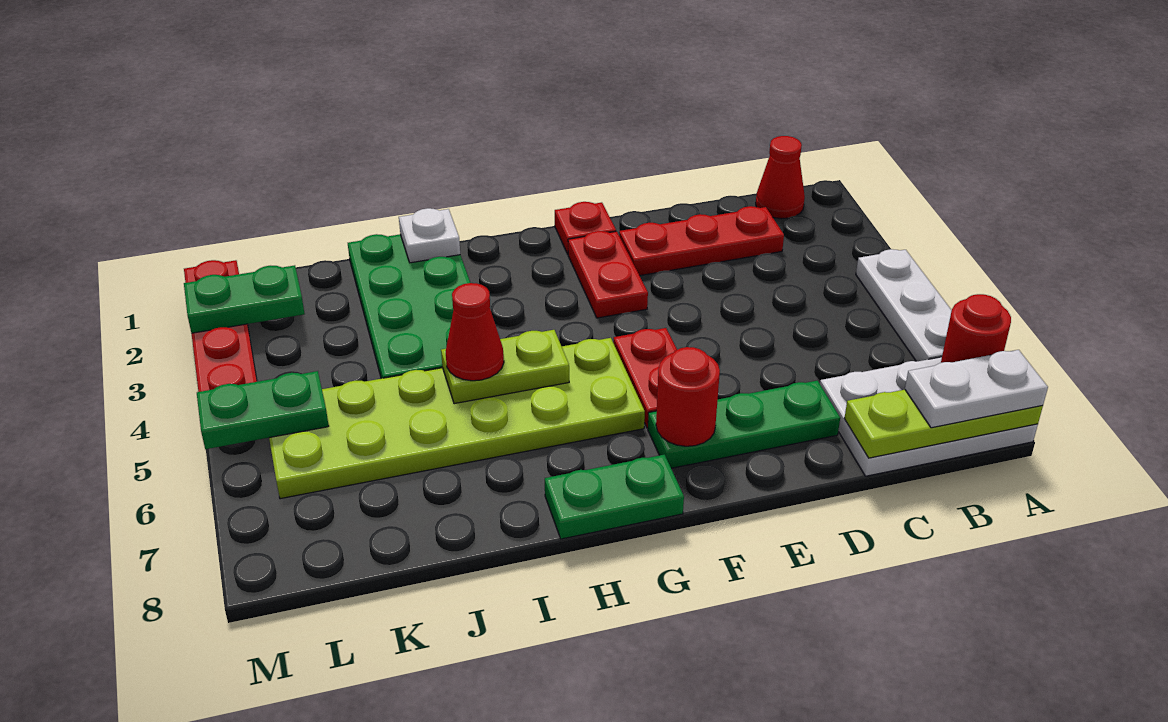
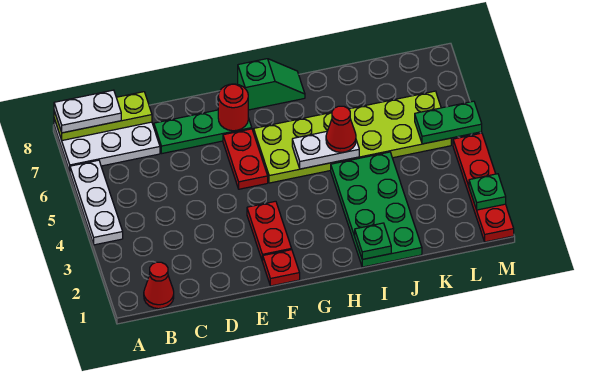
red 1x1 round brick [941,294,1011,363] -> none
red 1x3 plate [619,206,784,276] -> none
green 1x2 plate [545,455,684,539] -> green 1x2 slope [238,59,305,110]
lime 1x2 plate [441,330,569,404] -> white 1x2 plate [292,132,359,169]
white 1x1 plate [399,208,460,263] -> green 1x1 plate [355,223,391,259]
green 1x2 plate [184,265,305,333] -> green 1x1 plate [469,174,506,210]

